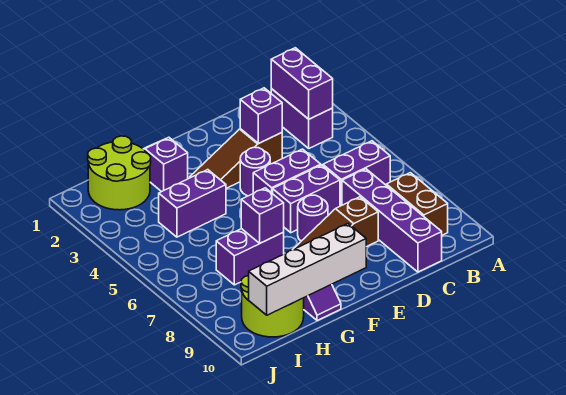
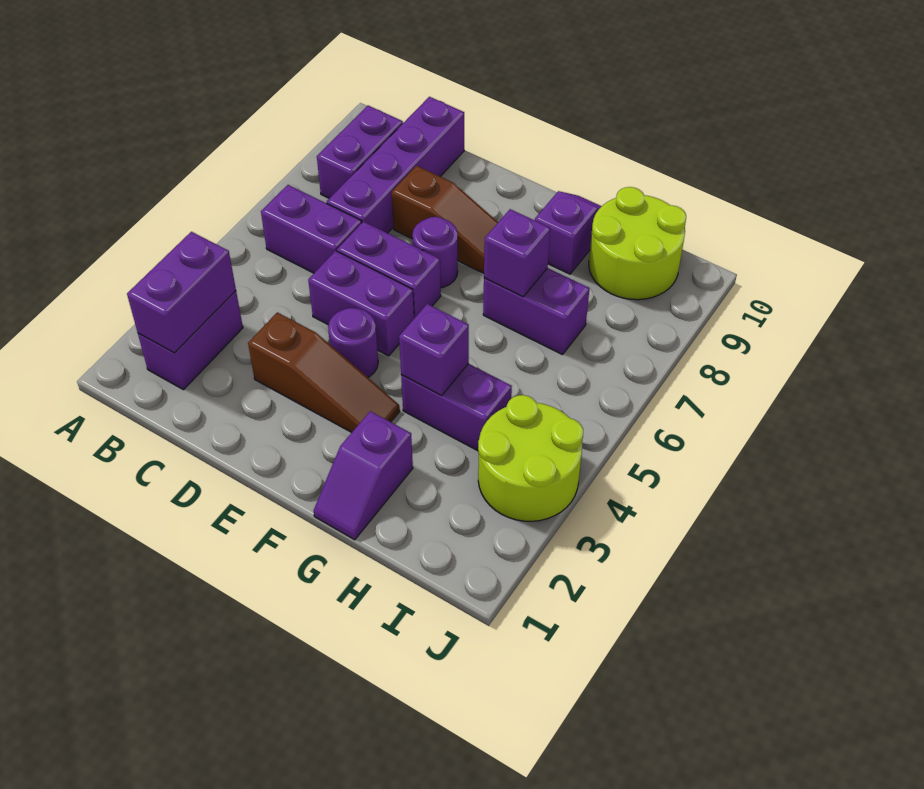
brown 1x2 brick [386,173,448,235] -> purple 1x2 brick [317,106,403,198]
purple 1x1 brick [240,88,282,143] -> purple 1x1 brick moved to [399,304,469,396]
white 1x4 brick [249,224,366,315] -> none
lime 2x2 round brick [88,136,151,210] -> lime 2x2 round brick moved to [478,395,583,521]

